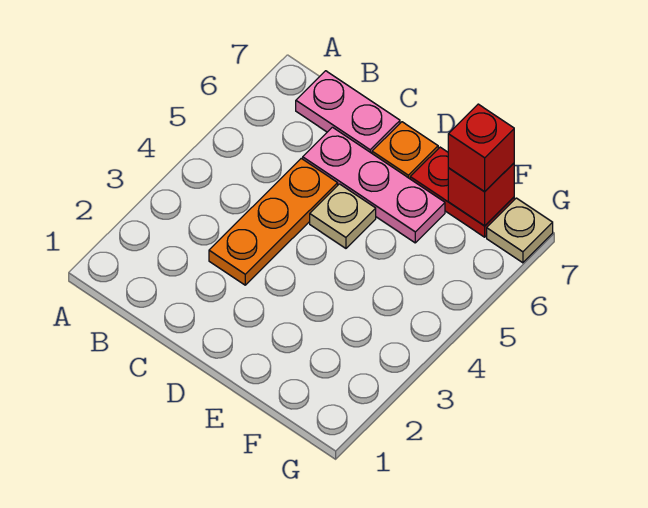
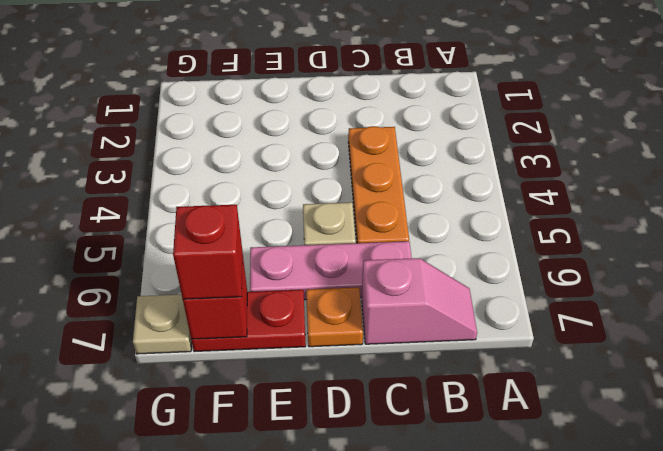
pink 1x2 plate [296,71,400,153] -> pink 1x2 slope [362,258,477,344]

